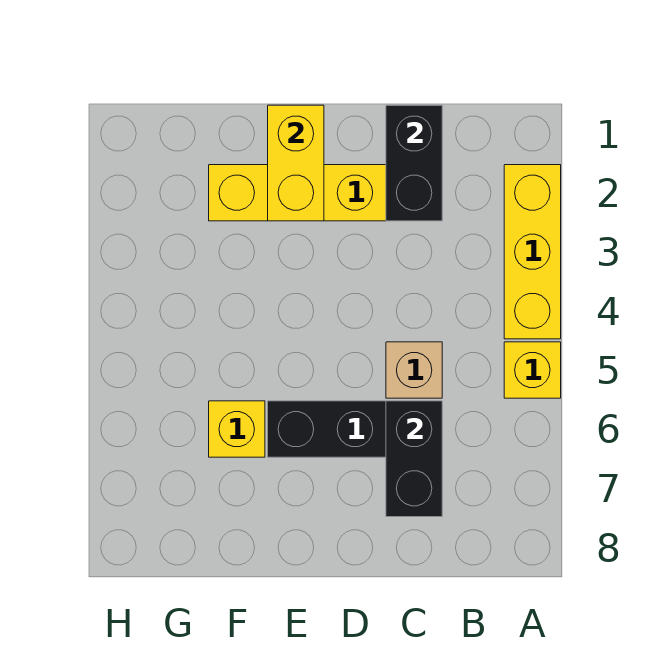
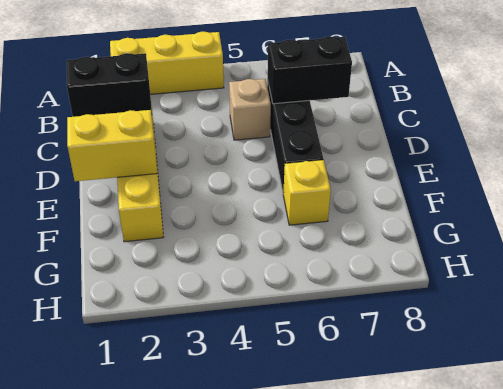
yellow 1x1 brick [504,342,561,398] -> none

